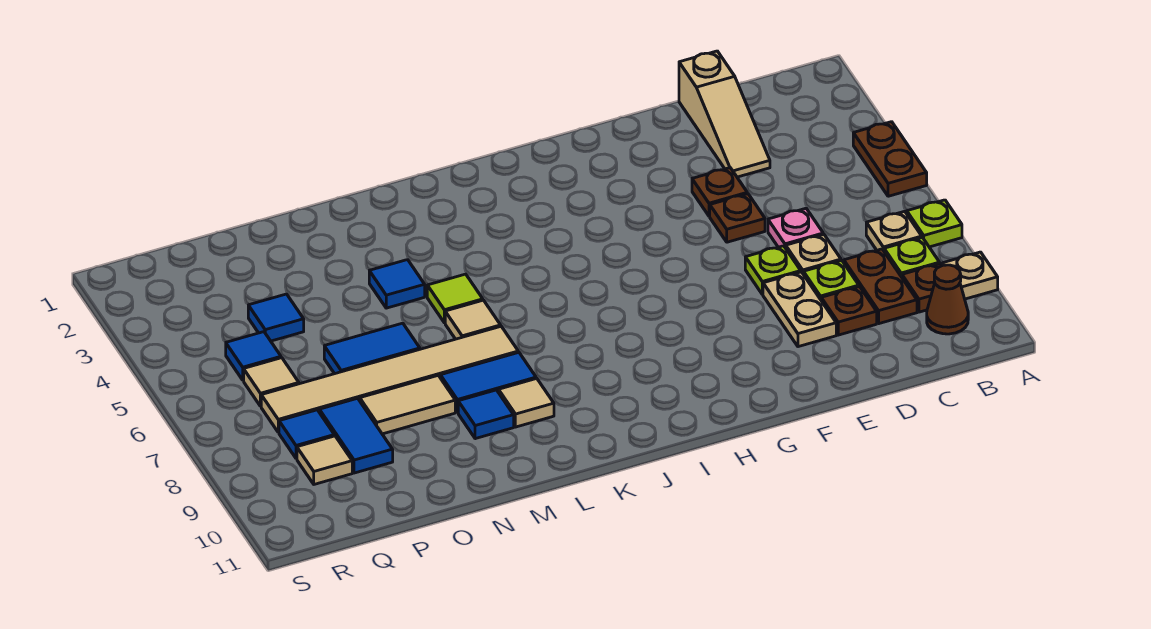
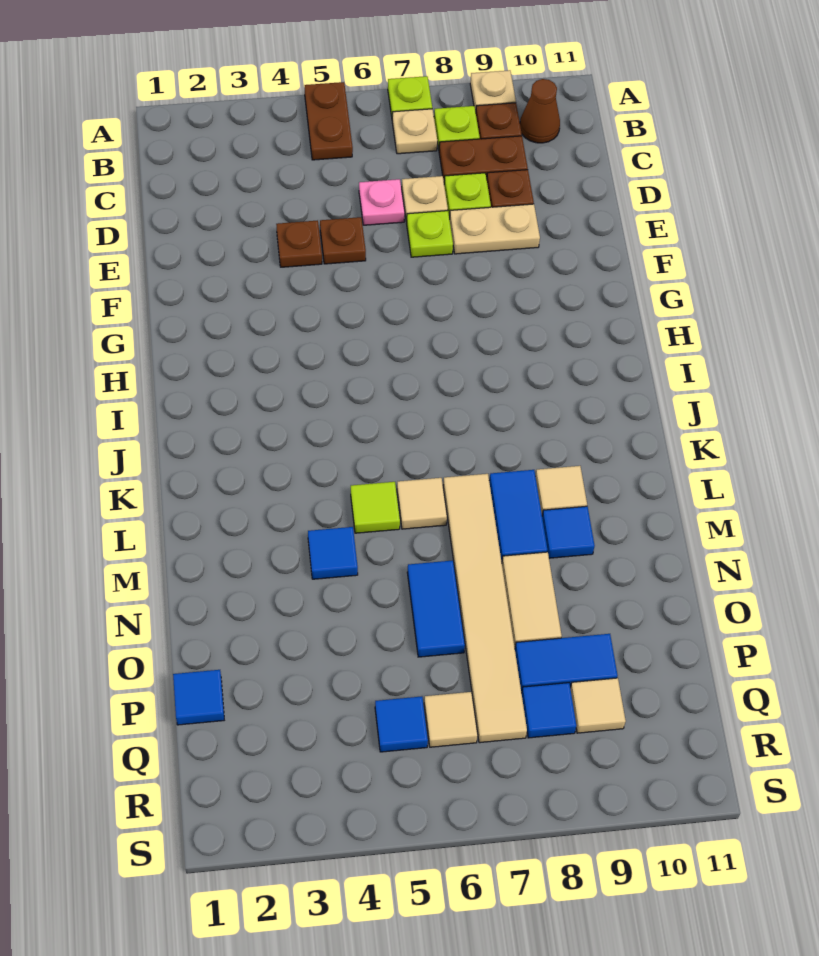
brown 1x2 plate [853,122,927,196] -> brown 1x2 plate turned to [305,82,353,160]
tan 1x3 slope [679,51,770,177] -> none
blue 1x1 tile [248,294,304,341] -> blue 1x1 tile moved to [173,670,224,725]

